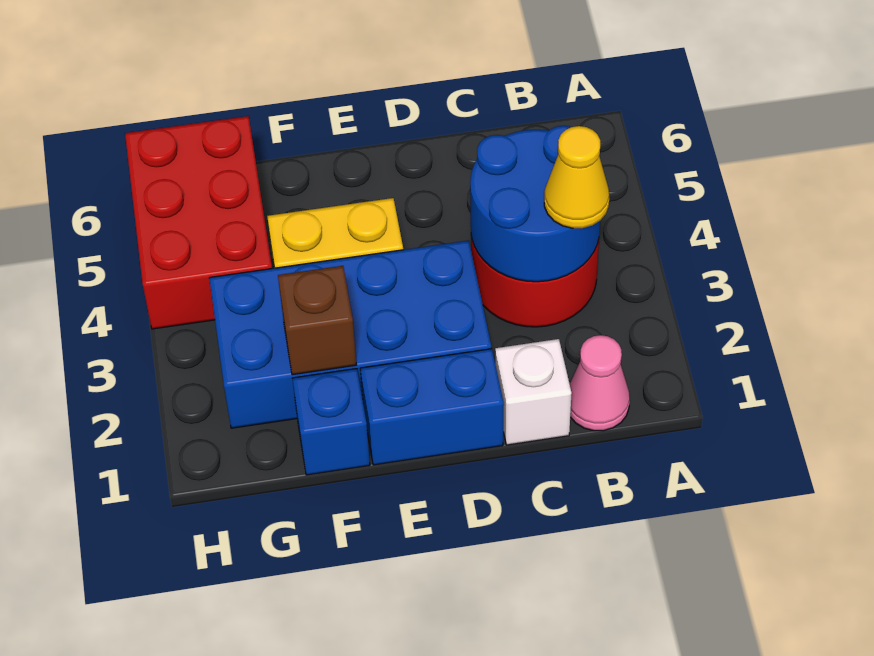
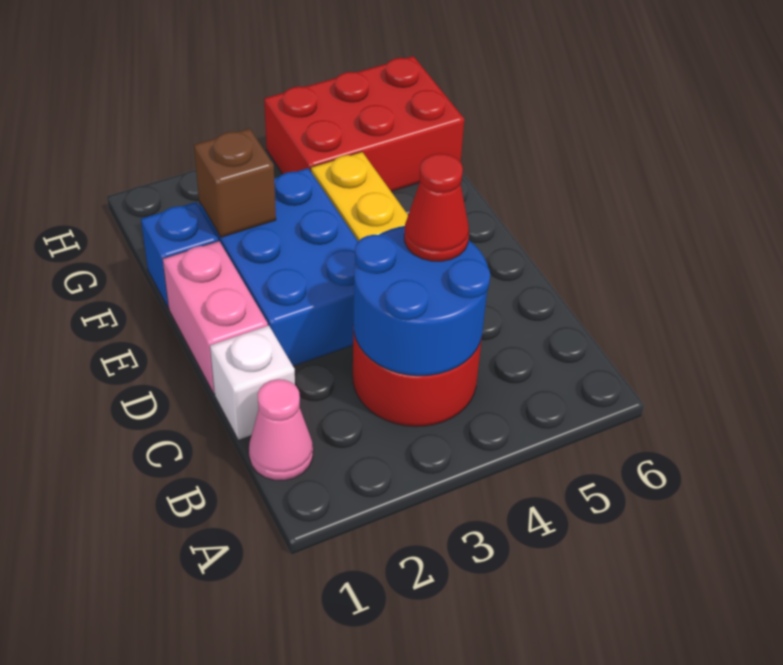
yellow 1x1 cone [544,126,609,228] -> none
none -> red 1x1 cone [404,153,469,261]
blue 1x2 brick [360,349,504,465] -> pink 1x2 brick [163,241,268,394]
blue 2x4 brick [209,241,491,428] -> blue 2x3 brick [199,168,358,366]

